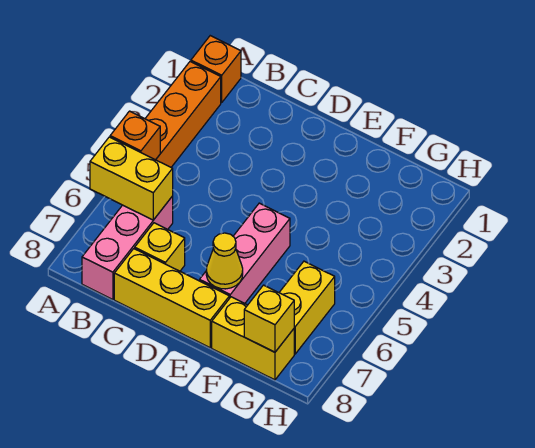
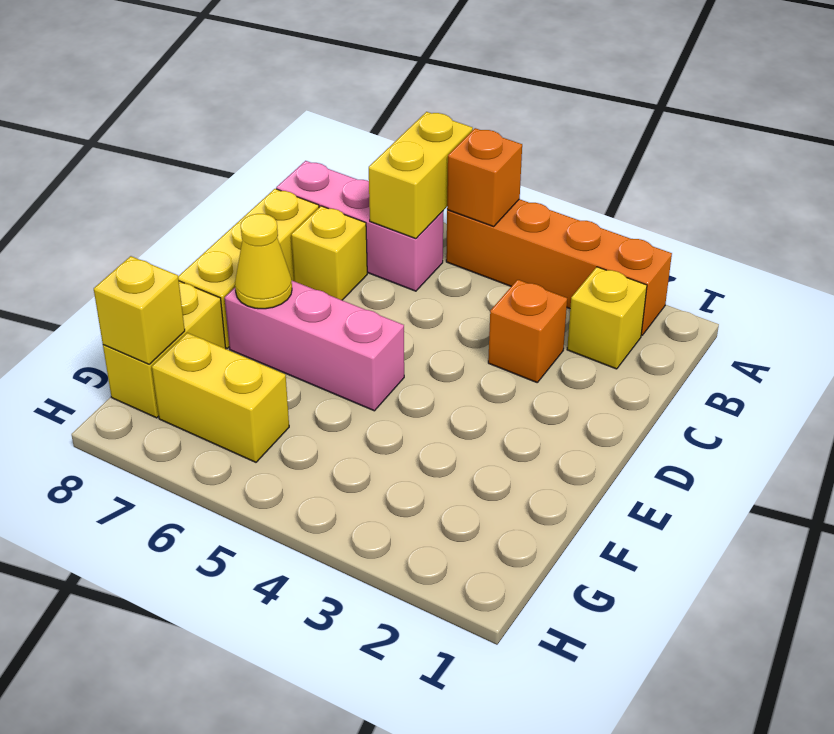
orange 1x1 brick [191,36,241,103] -> orange 1x1 brick moved to [488,280,567,382]
none -> yellow 1x1 brick [567,267,647,369]

